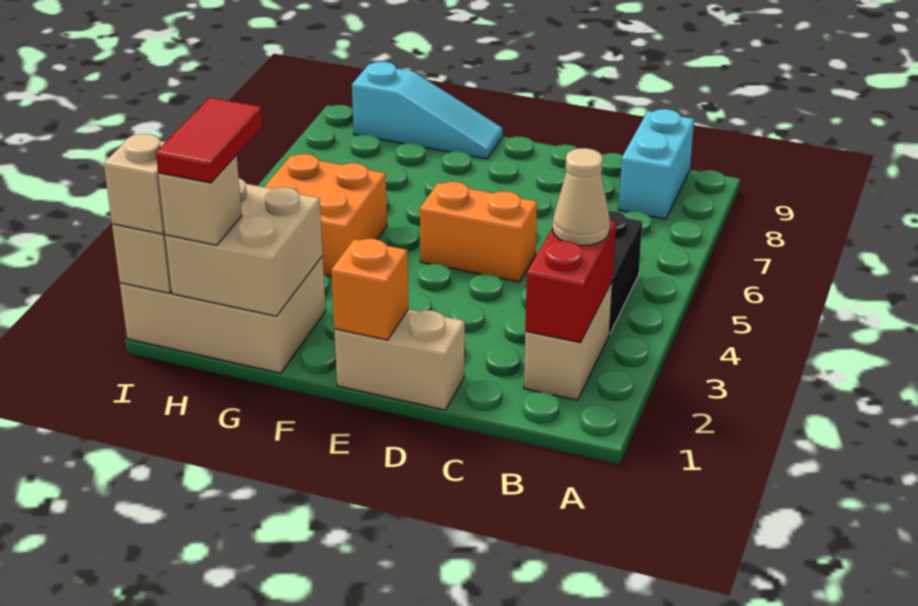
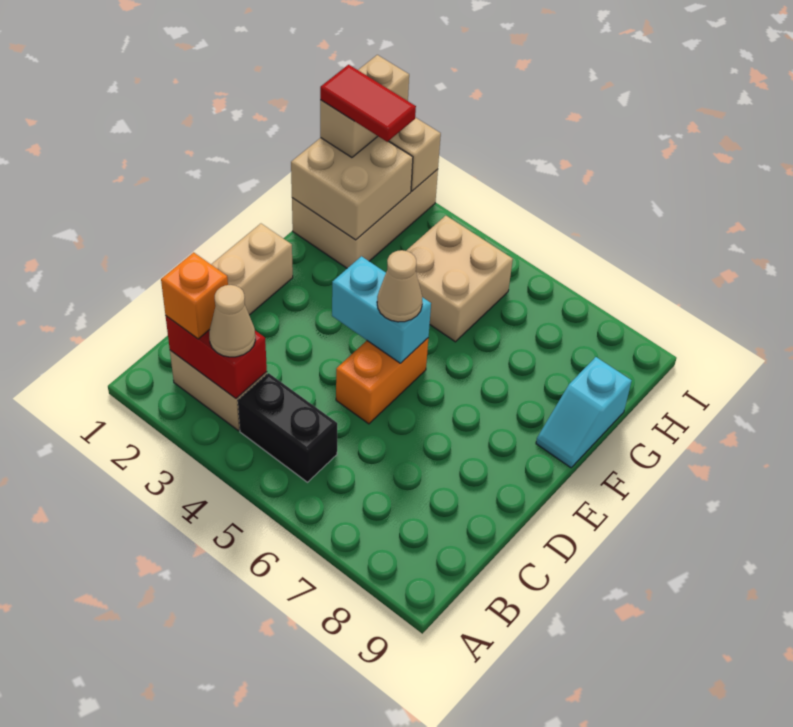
cyan 1x2 brick [619,109,694,219] -> cyan 1x2 brick moved to [332,256,431,363]
orange 1x1 brick [331,239,409,340] -> orange 1x1 brick moved to [161,252,228,339]
none -> tan 1x1 cone [377,250,422,322]
cyan 1x3 slope [352,62,502,159] -> cyan 1x2 slope [536,357,632,468]
orange 2x2 brick [264,154,387,277] -> tan 2x2 brick [406,216,513,342]

